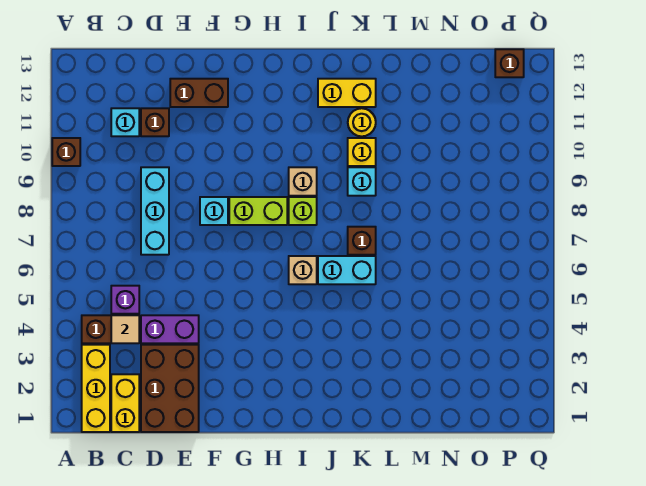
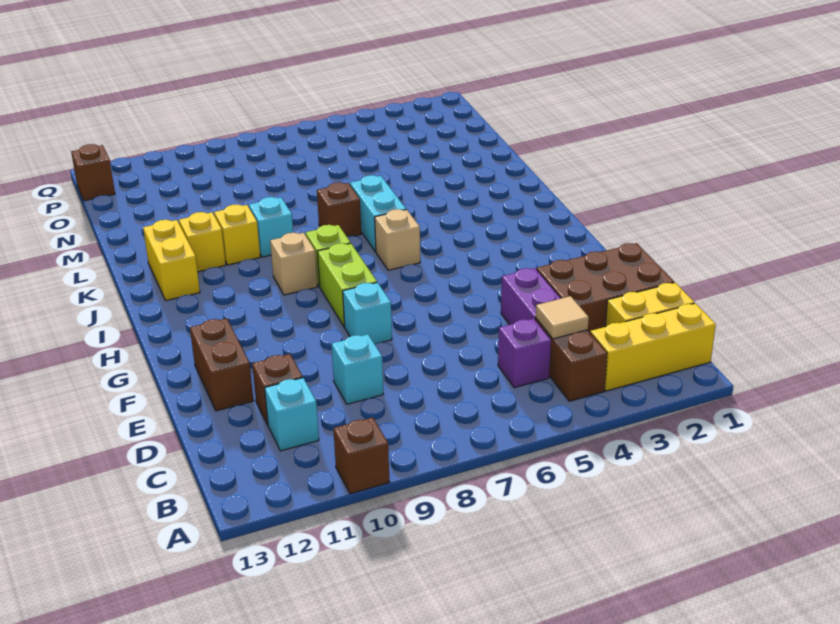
cyan 1x3 brick [141,167,169,255] -> cyan 1x1 brick [331,334,383,404]
yellow 1x1 round brick [348,108,376,136] -> yellow 1x1 brick [179,212,226,272]

